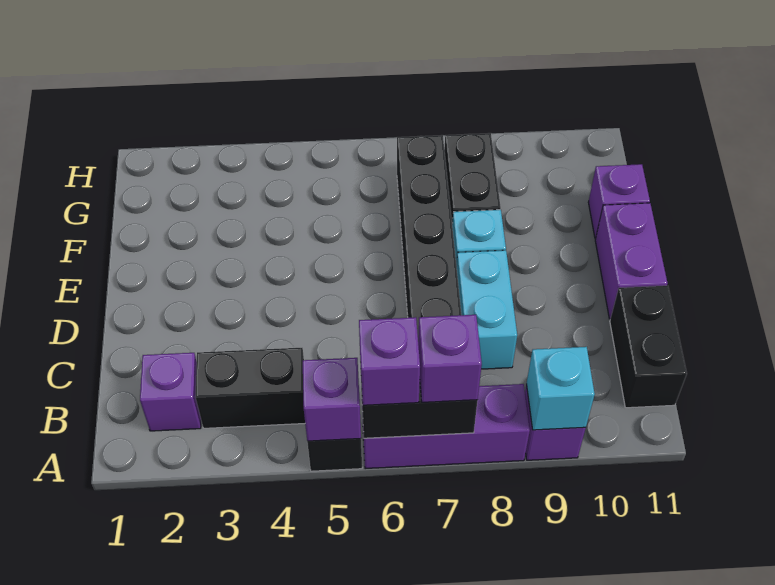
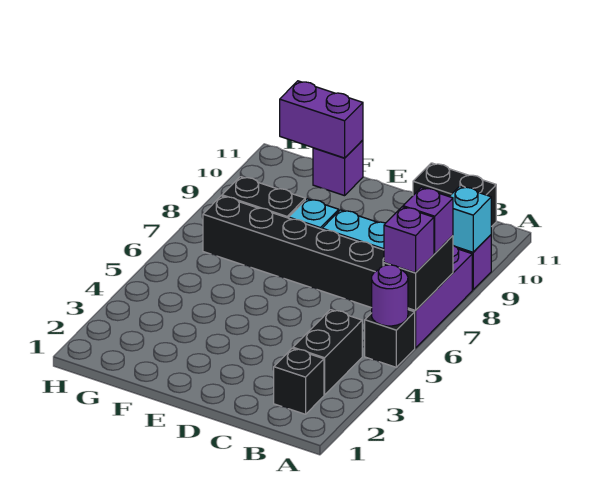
purple 1x1 brick [303,358,361,441] -> purple 1x1 round brick [372,265,408,326]
purple 1x1 brick [140,353,201,431] -> black 1x1 brick [274,348,324,414]
purple 1x2 brick [595,203,668,319] -> purple 1x2 brick moved to [280,81,363,158]

